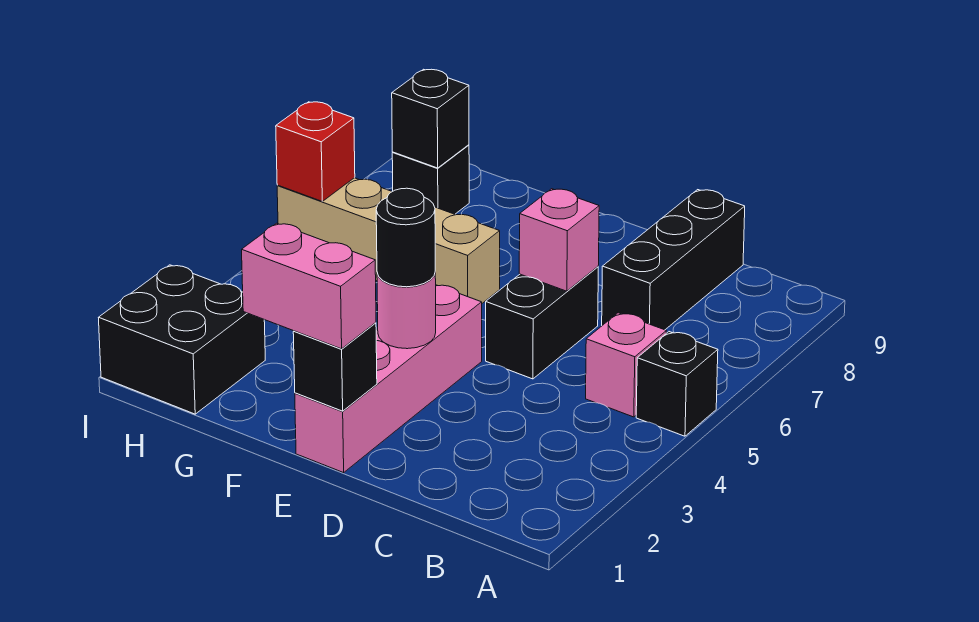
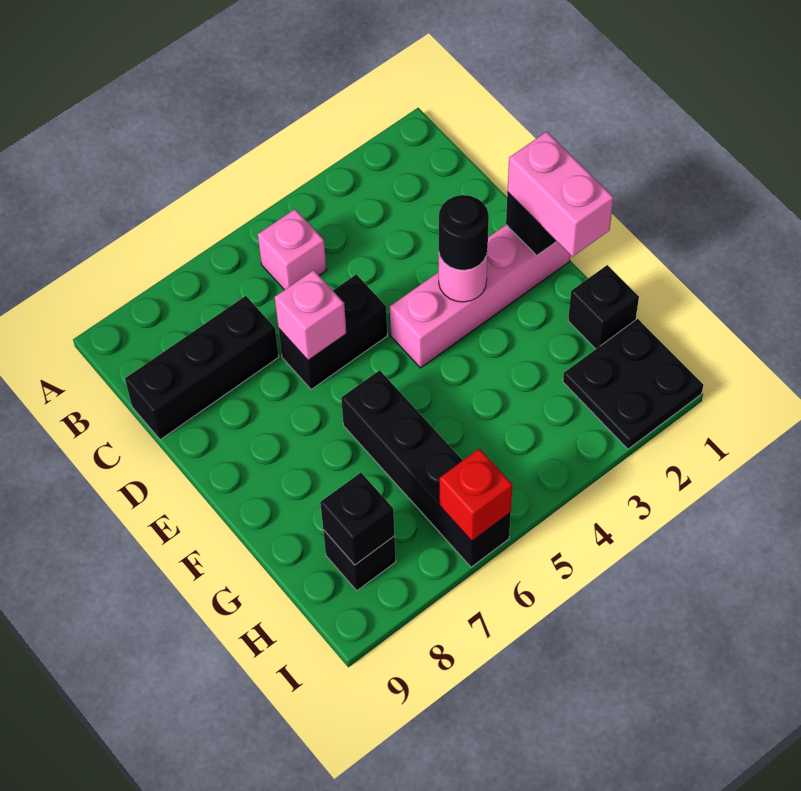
black 1x1 brick [636,332,718,436] -> black 1x1 brick moved to [568,265,639,349]
tan 1x4 brick [277,178,500,303] -> black 1x4 brick [341,370,511,567]
black 2x2 brick [98,265,265,414] -> black 2x2 plate [563,319,703,449]

